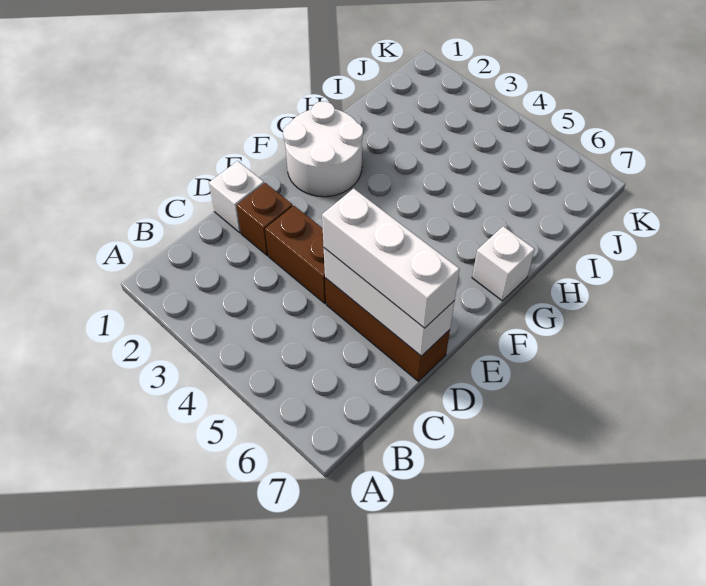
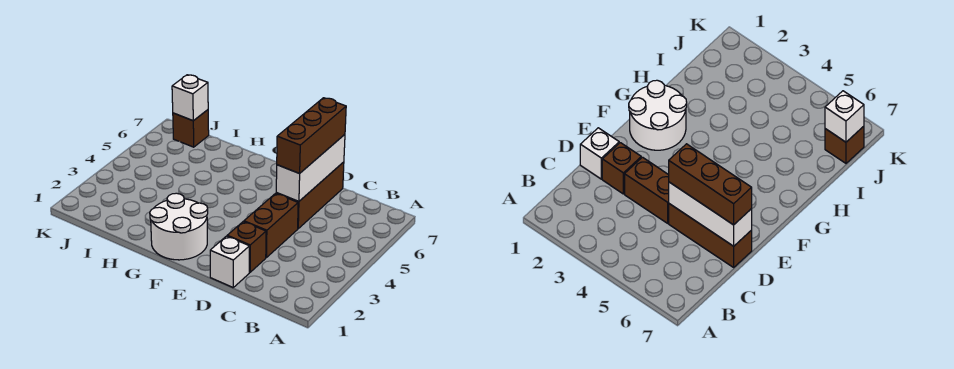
white 1x3 brick [322,189,460,328] -> brown 1x3 brick [277,98,346,173]
white 1x1 brick [472,226,535,301] -> white 1x1 brick moved to [172,75,208,121]
none -> brown 1x1 brick [173,110,209,147]

